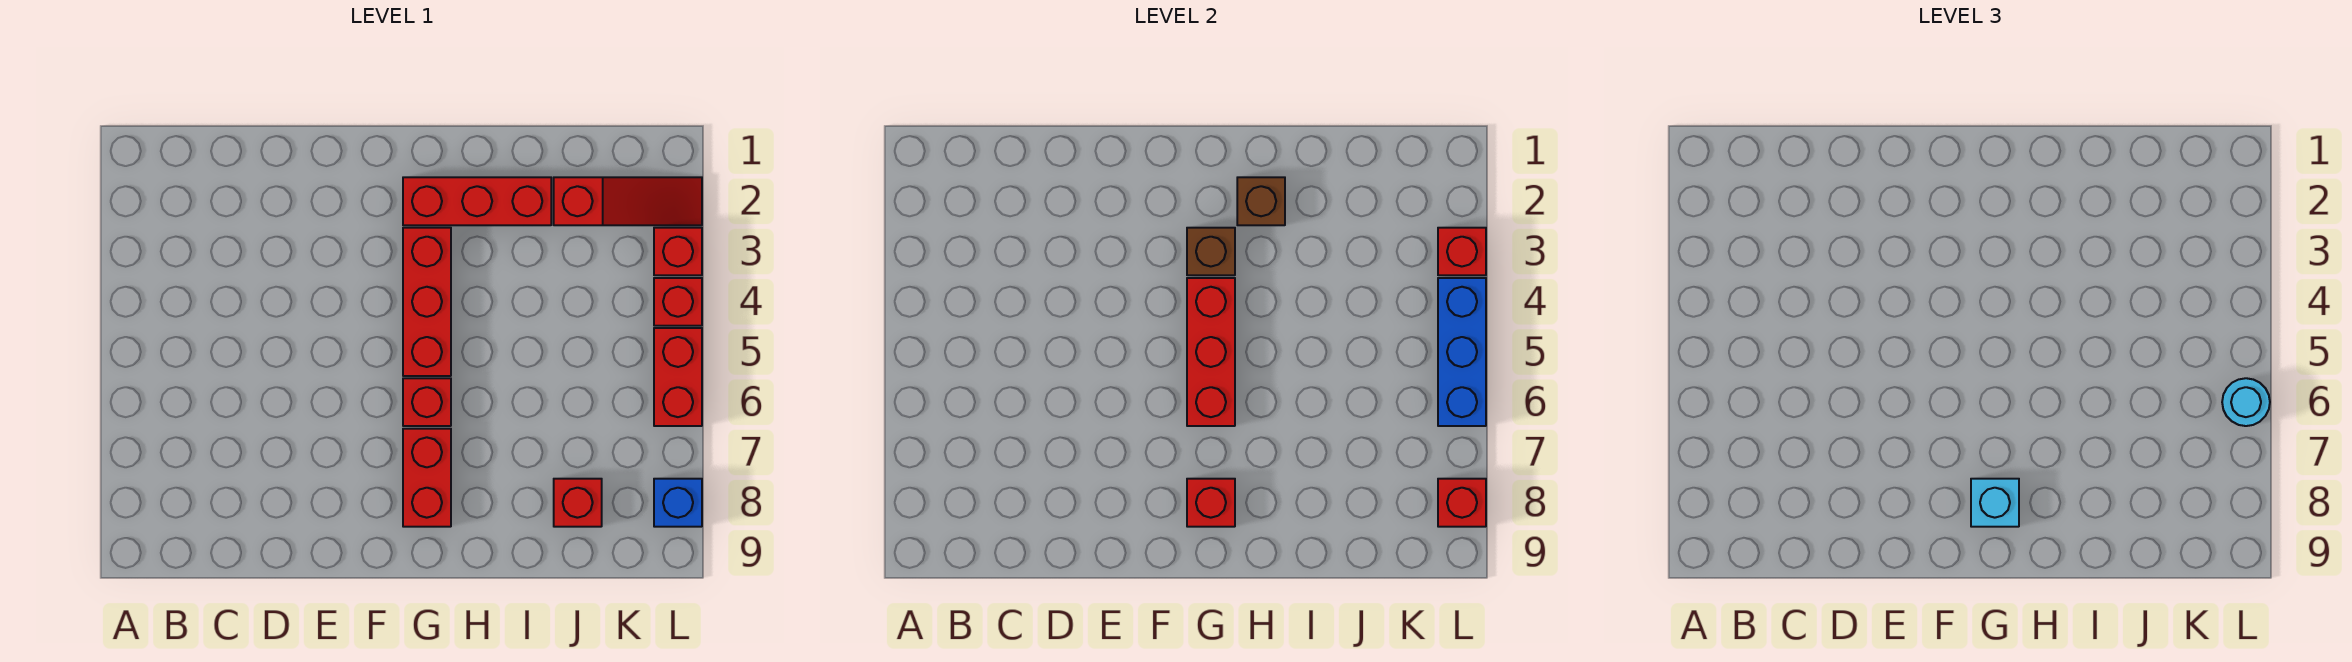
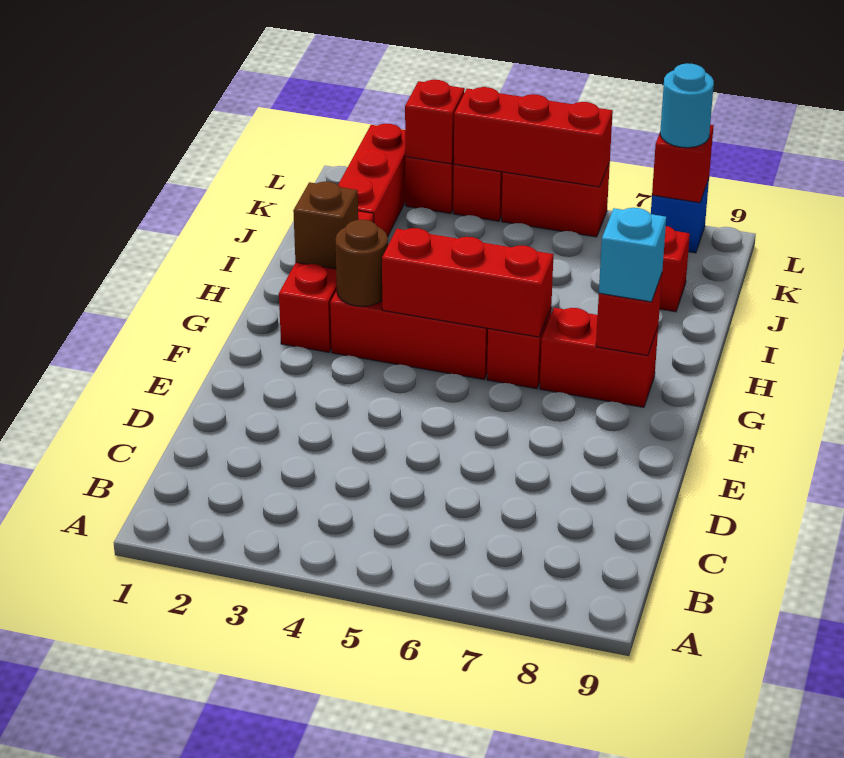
brown 1x1 brick [1187,228,1235,275] -> brown 1x1 round brick [336,220,388,306]
red 1x3 slope [554,177,702,225] -> red 1x3 brick [338,124,406,237]
blue 1x3 brick [1438,278,1486,426] -> red 1x3 brick [454,87,613,187]
cyan 1x1 round brick [2222,378,2270,426] -> cyan 1x1 round brick moved to [660,63,714,148]

